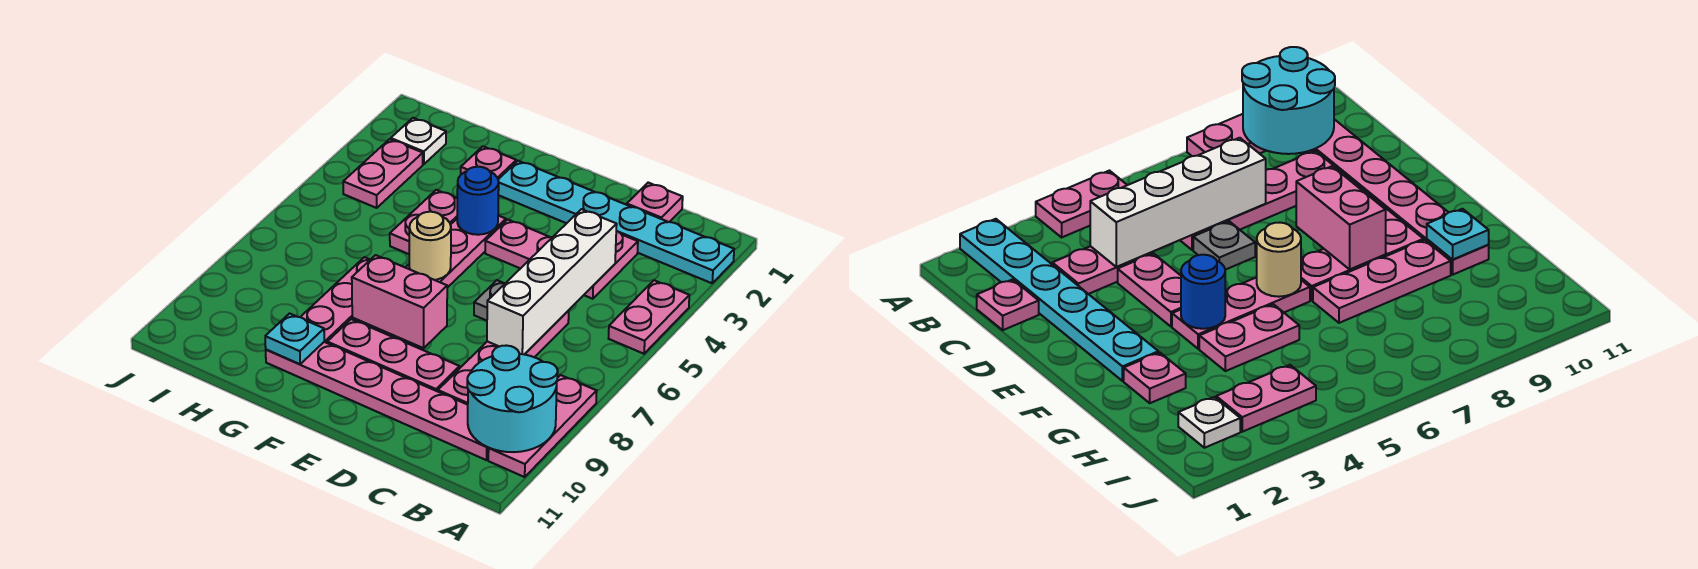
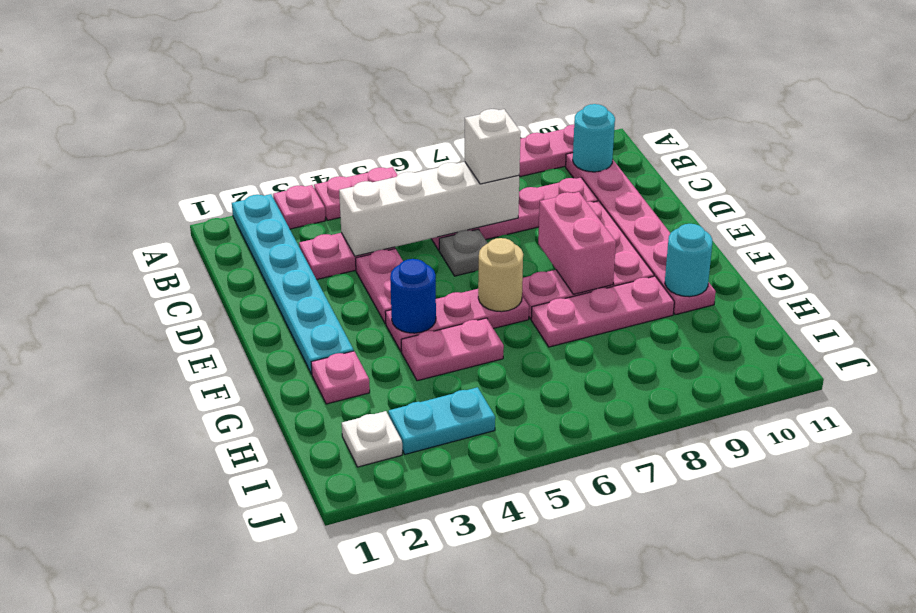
cyan 2x2 round brick [467,345,558,452] -> cyan 1x1 round brick [573,104,615,172]
pink 1x1 plate [627,183,683,222] -> pink 1x1 plate moved to [273,185,326,229]
none -> white 1x1 brick [465,109,521,184]
cyan 1x1 plate [265,313,324,364] -> cyan 1x1 round brick [665,224,712,297]
pink 1x2 plate [343,139,423,208] -> cyan 1x2 plate [388,387,495,454]

